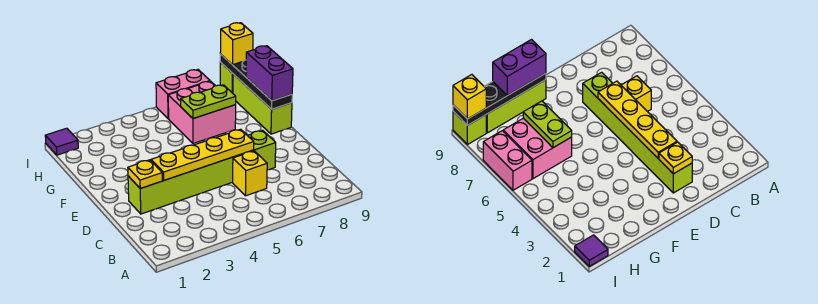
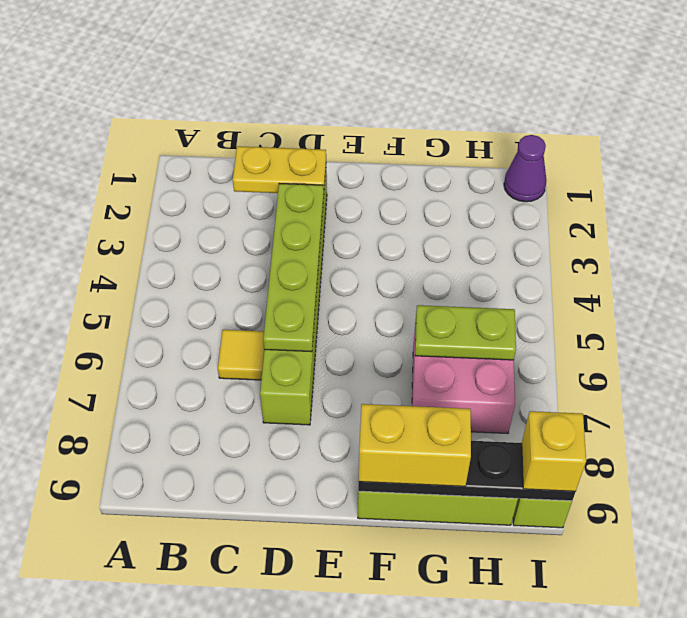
yellow 1x1 brick [233,151,267,196] -> yellow 1x1 tile [218,330,264,380]
yellow 1x1 plate [128,160,162,188] -> yellow 1x2 plate [233,146,326,193]
yellow 1x4 plate [151,129,254,180] -> lime 1x4 plate [263,184,324,352]
purple 1x2 brick [246,46,293,101] -> yellow 1x2 brick [359,404,471,486]
lime 1x2 plate [181,85,236,118] -> lime 1x2 plate turned to [415,305,516,360]
purple 1x1 tile [45,128,78,155] -> purple 1x1 cone [504,135,547,202]
pink 1x2 brick [156,70,210,119] -> none

